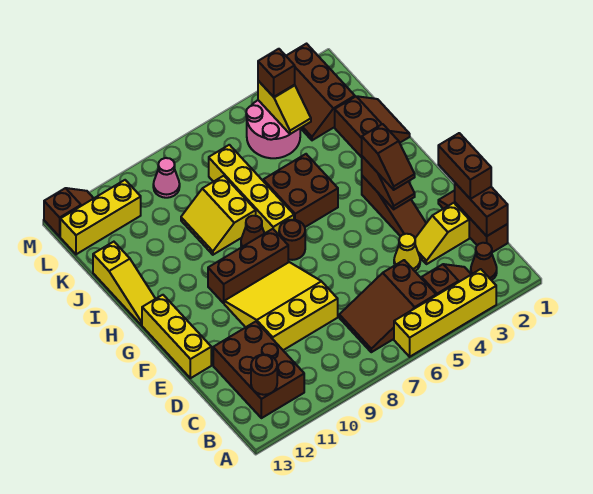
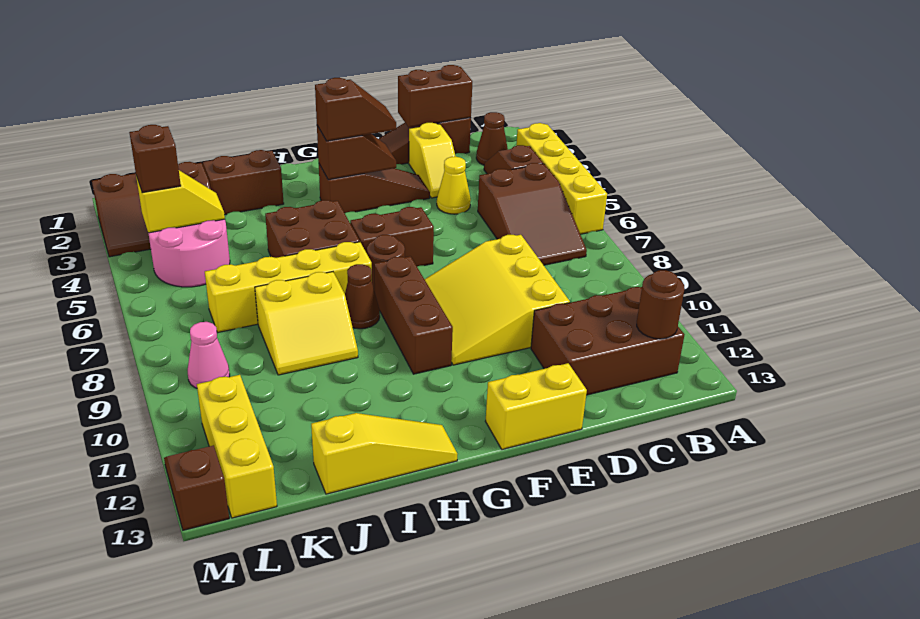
brown 1x2 brick [438,133,491,199] -> brown 1x2 brick moved to [350,207,434,266]
yellow 1x3 brick [142,295,211,378] -> yellow 1x2 brick [485,363,587,450]

